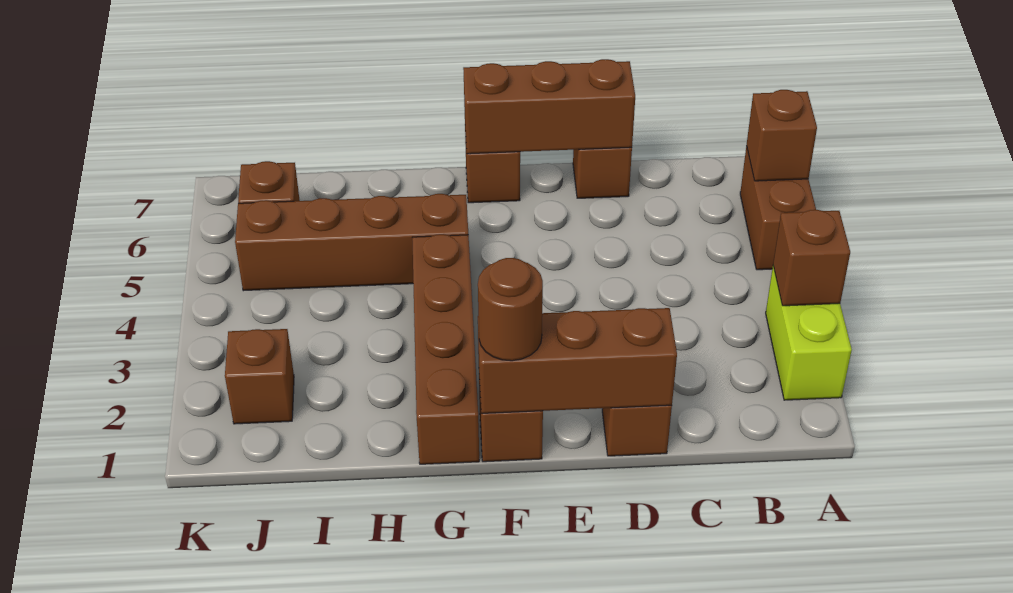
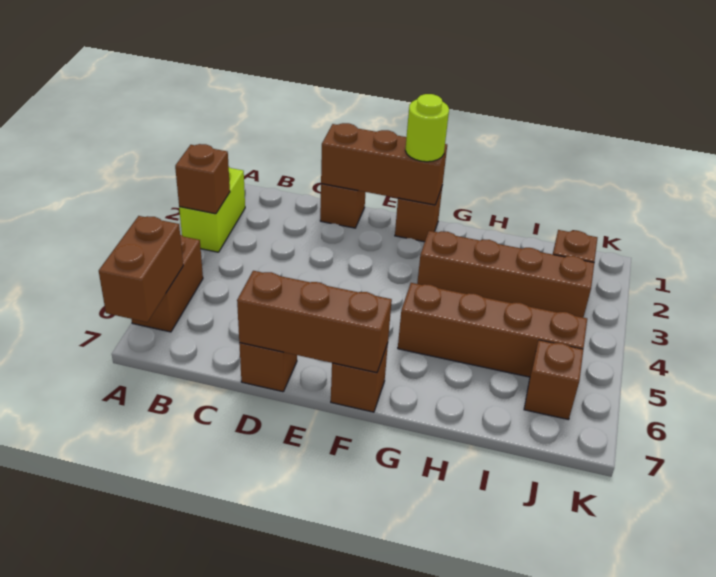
brown 1x1 brick [747,90,817,181] -> brown 1x2 brick [99,216,183,322]
brown 1x1 round brick [478,258,543,361] -> lime 1x1 round brick [405,94,449,162]
brown 1x4 brick [412,234,479,464] -> brown 1x4 brick turned to [417,231,594,317]

